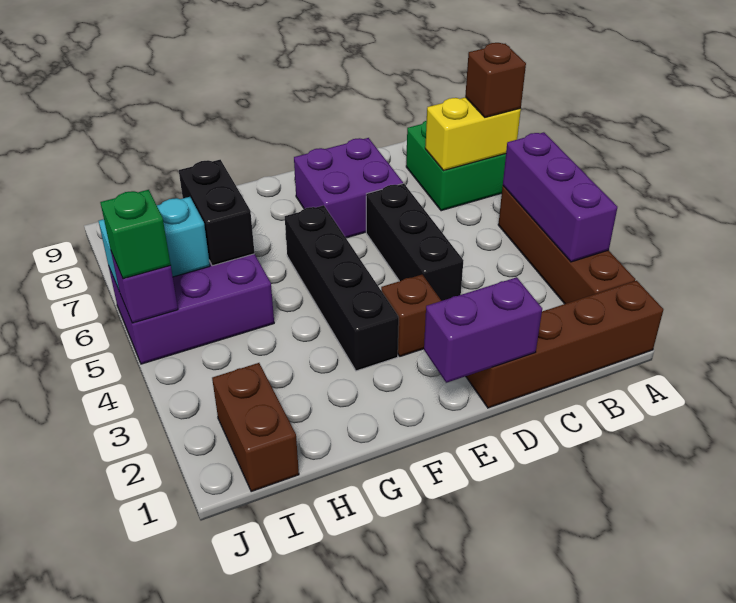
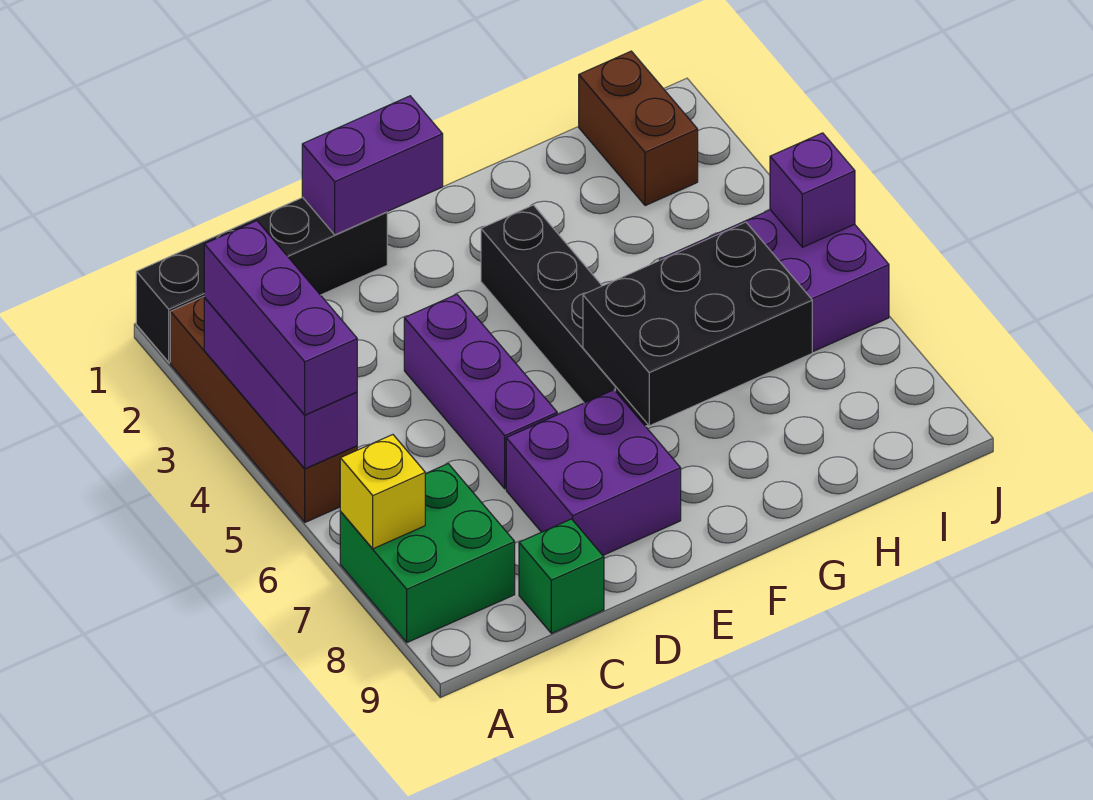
brown 1x4 brick [466,281,663,408] -> black 1x4 brick [136,197,387,362]
none -> purple 1x3 brick [204,221,357,415]
yellow 1x2 brick [425,97,521,171] -> yellow 1x1 brick [340,435,425,549]
brown 1x1 brick [465,43,526,117] -> none
black 1x3 brick [366,183,464,301] -> purple 1x3 brick [404,294,557,489]
brown 1x1 brick [381,275,441,356] -> none
black 1x2 brick [179,160,255,266] -> black 2x3 brick [583,222,812,426]
cyan 1x2 brick [99,197,210,292] -> none
green 1x1 brick [100,190,171,279] -> green 1x1 brick moved to [519,519,604,633]

